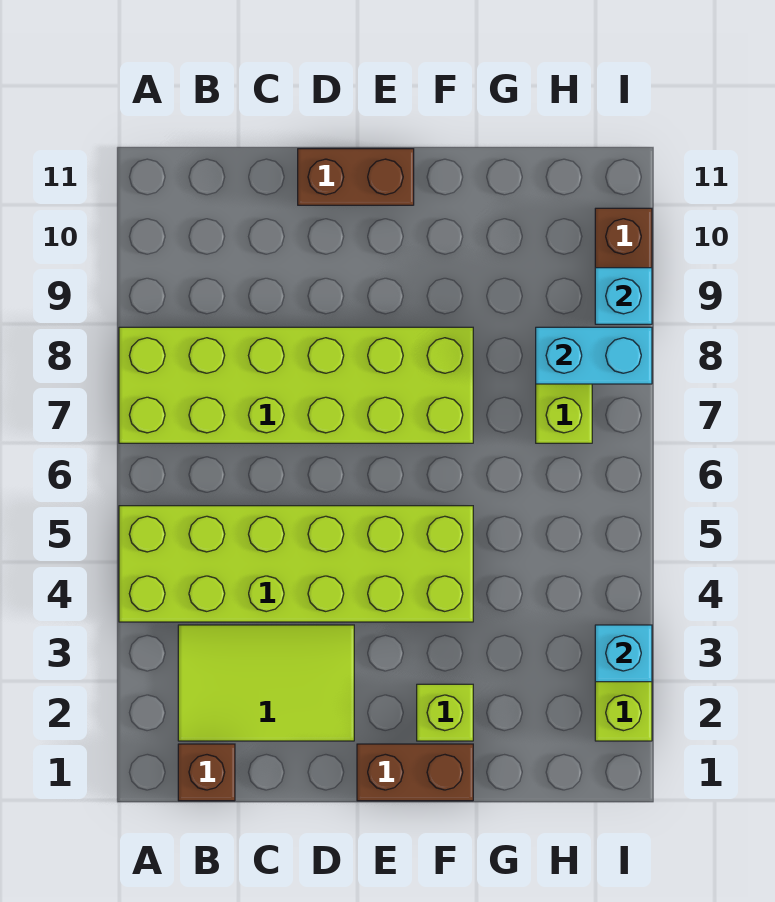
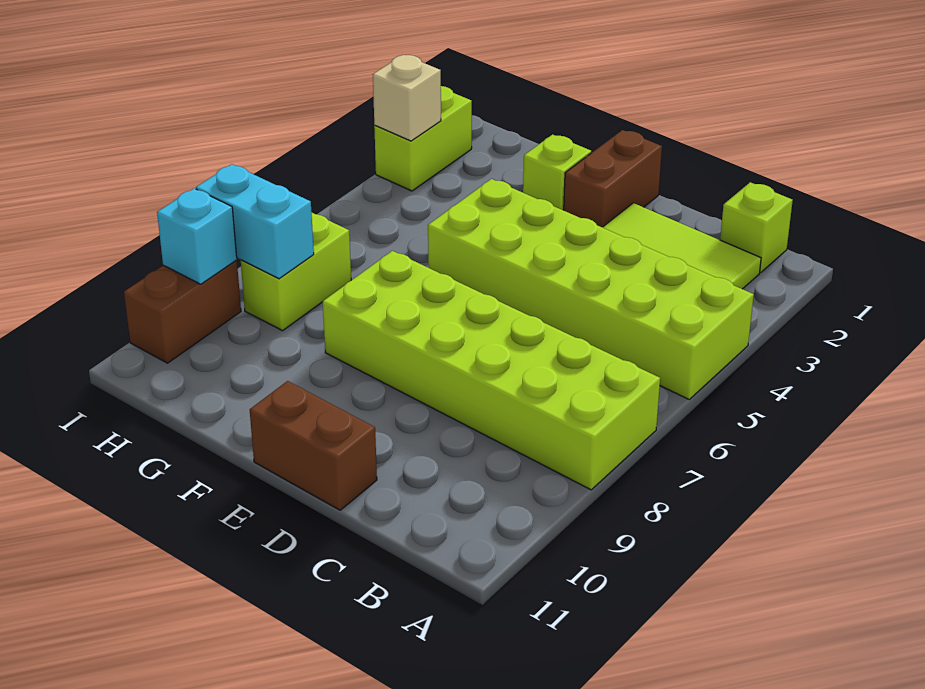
brown 1x1 brick [178,744,235,801] -> lime 1x1 brick [720,182,793,273]
brown 1x2 brick [357,744,473,801] -> brown 1x2 brick turned to [564,130,662,227]
cyan 1x1 brick [595,625,652,682] -> tan 1x1 brick [373,55,441,141]

